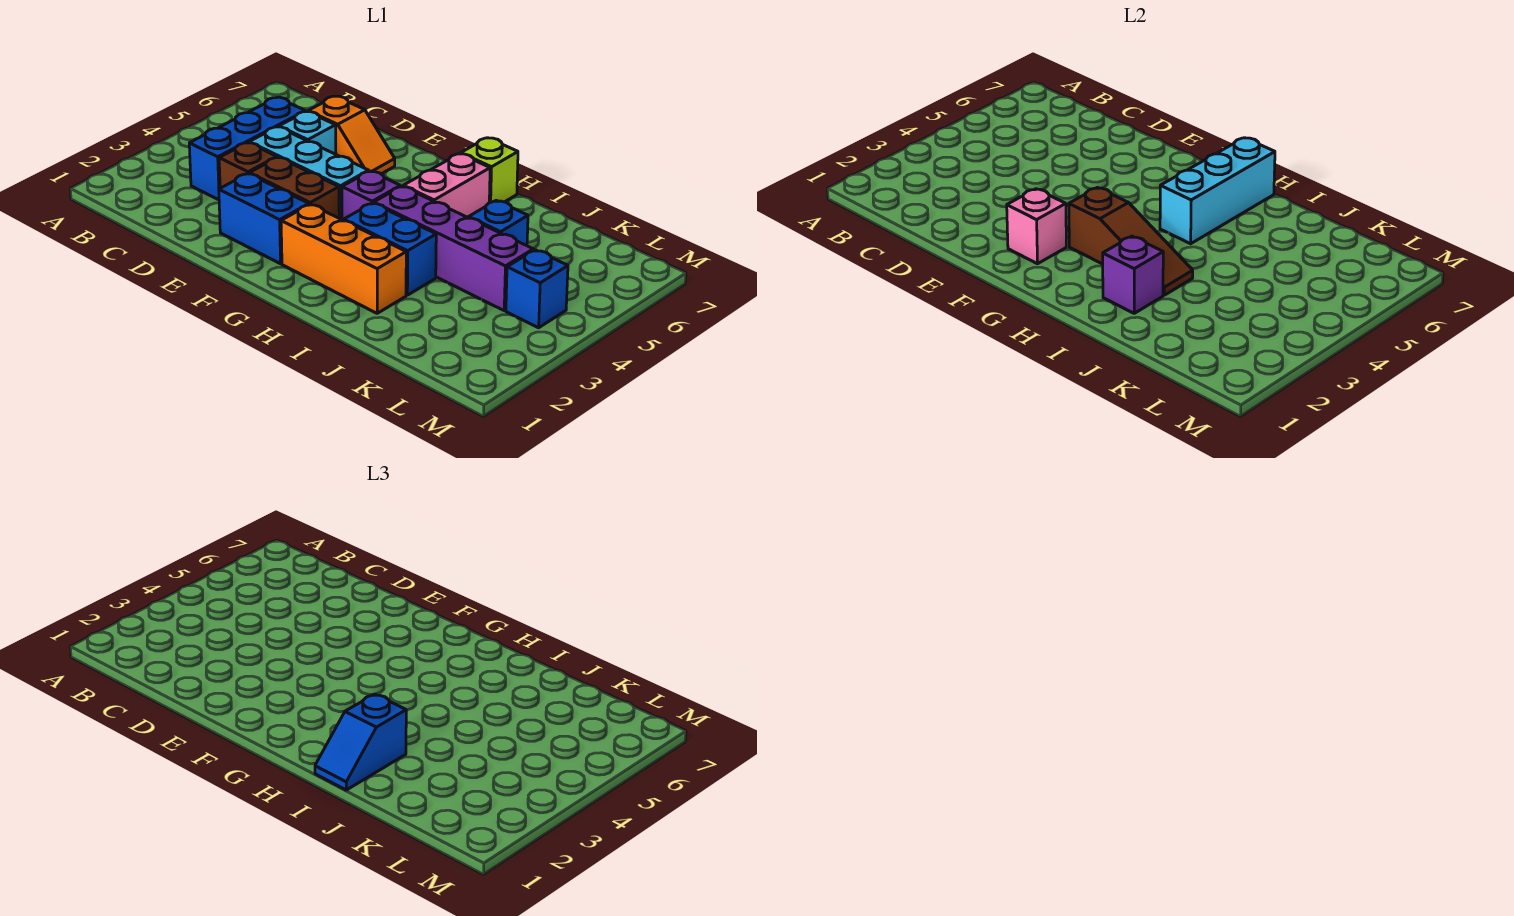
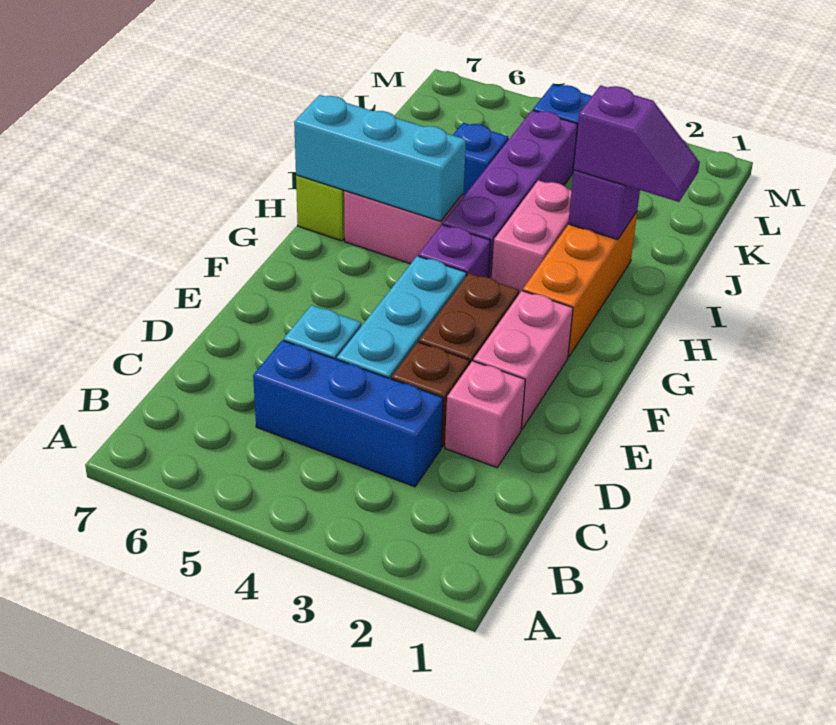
orange 1x2 slope [308,96,395,174] -> none
blue 1x2 brick [219,174,309,264] -> pink 1x2 brick [473,291,573,429]
pink 1x1 brick [1007,189,1066,264] -> pink 1x1 brick moved to [445,361,525,468]
brown 1x3 slope [1069,188,1193,295] -> none
blue 1x2 brick [344,203,436,295] -> pink 1x2 brick [492,180,571,294]
blue 1x2 slope [315,694,406,790] -> purple 1x2 slope [574,85,700,202]

